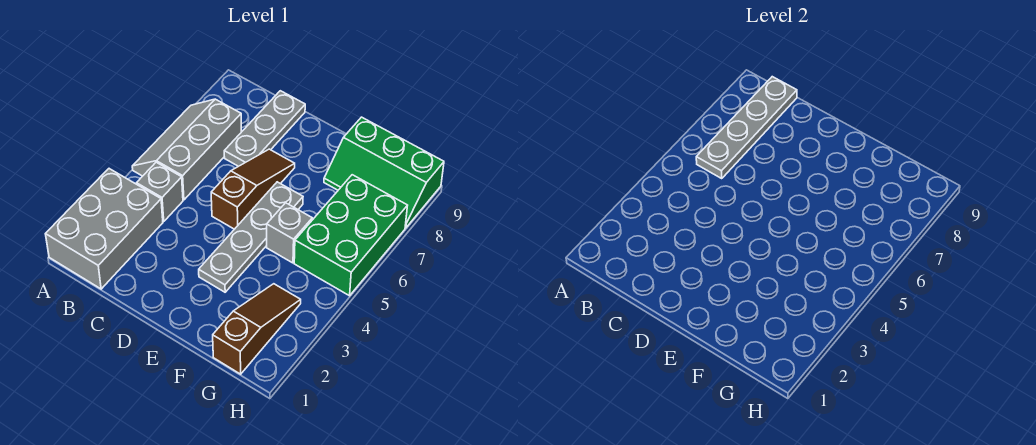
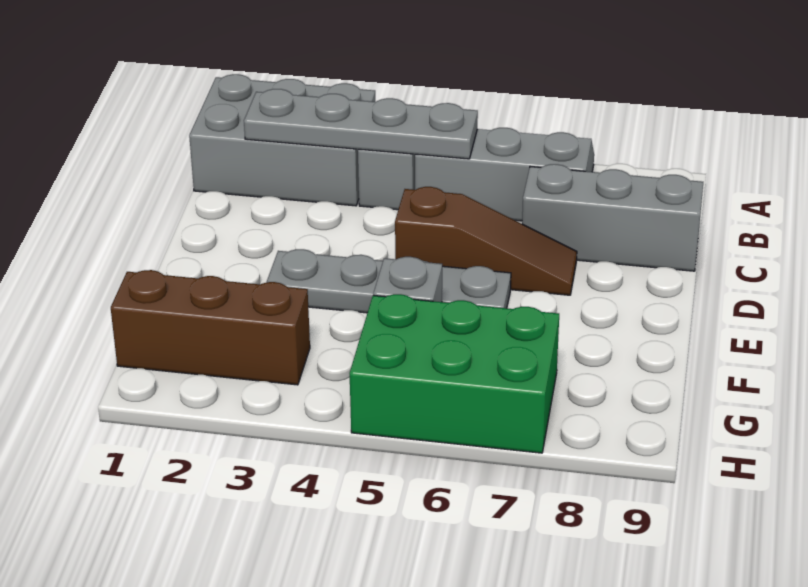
grey 1x4 plate [696,77,797,178] -> grey 1x4 plate moved to [244,89,478,159]
grey 1x3 plate [224,91,305,166] -> grey 1x3 brick [522,164,703,271]
green 2x3 slope [324,117,444,228] -> none
brown 1x3 slope [213,284,301,374] -> brown 1x3 brick [111,270,310,385]

